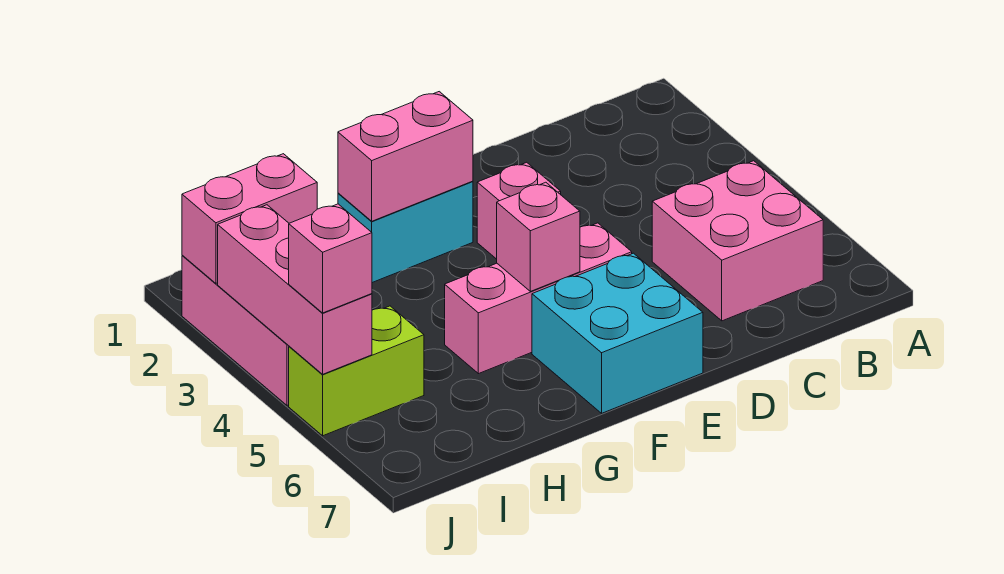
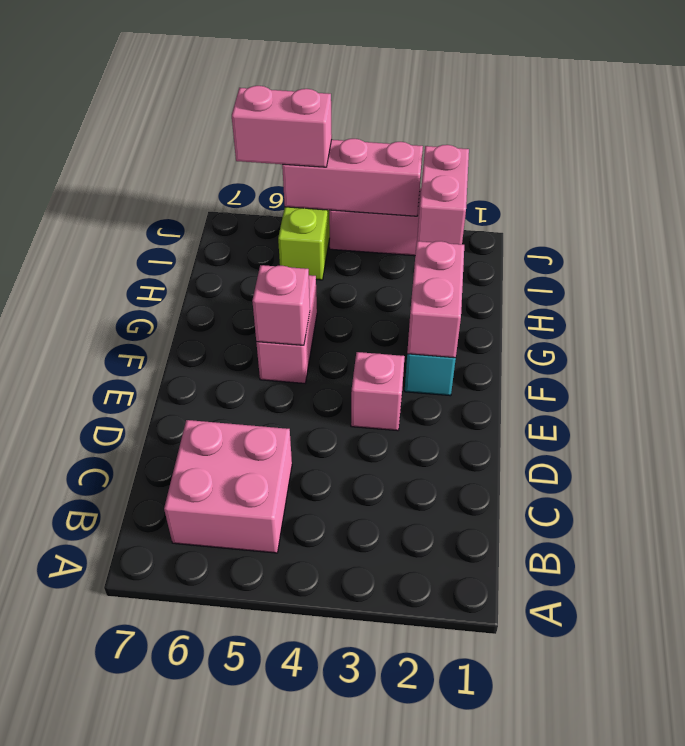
pink 1x3 brick [445,223,632,374] -> pink 1x2 brick [256,275,317,383]
cyan 2x2 brick [532,253,703,413] -> none
pink 1x1 brick [289,204,372,313] -> pink 1x2 brick [232,86,332,167]

